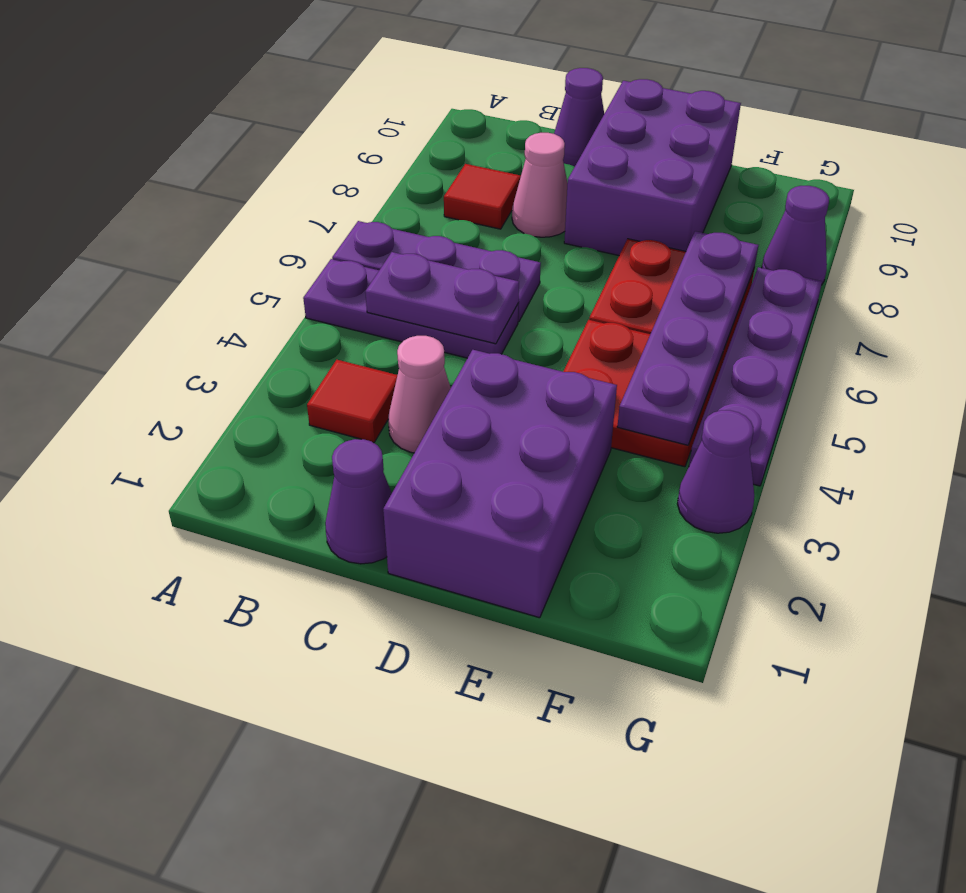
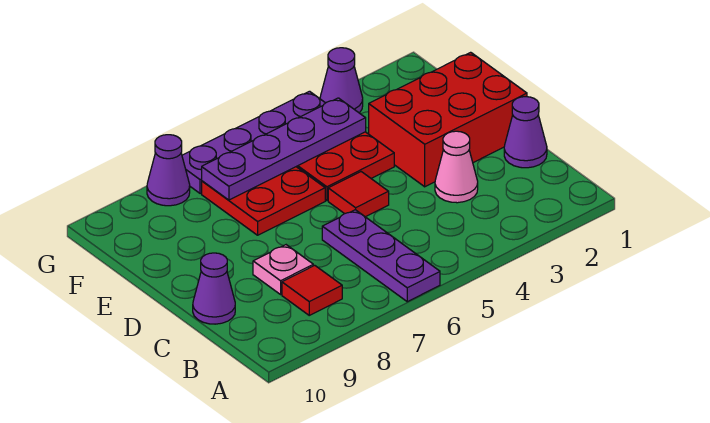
purple 1x3 plate [303,259,518,358] -> none
red 1x1 tile [307,360,397,443] -> red 1x1 tile moved to [328,172,389,217]
purple 1x2 plate [365,252,519,344] -> none
pink 1x1 cone [512,133,568,237] -> pink 1x1 plate [253,245,313,294]
purple 2x3 brick [383,350,617,618] -> red 2x3 brick [369,52,527,187]
purple 2x3 brick [564,79,741,255] -> none

